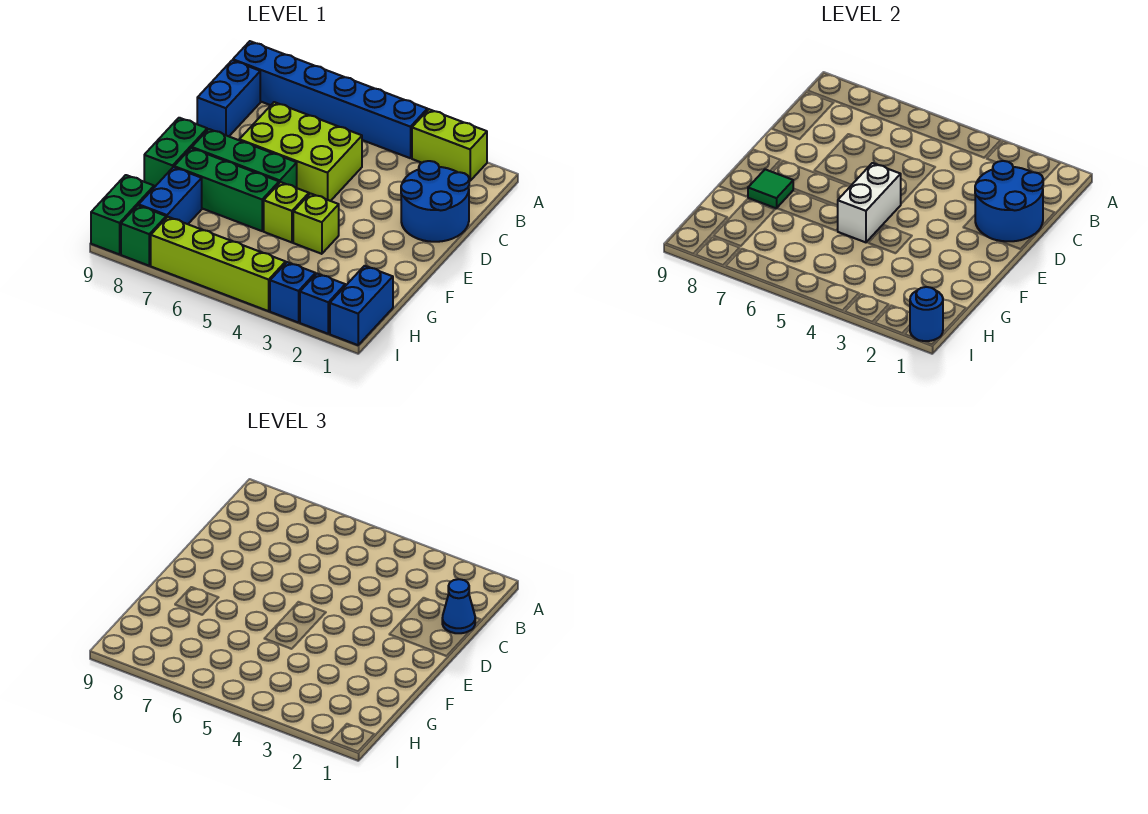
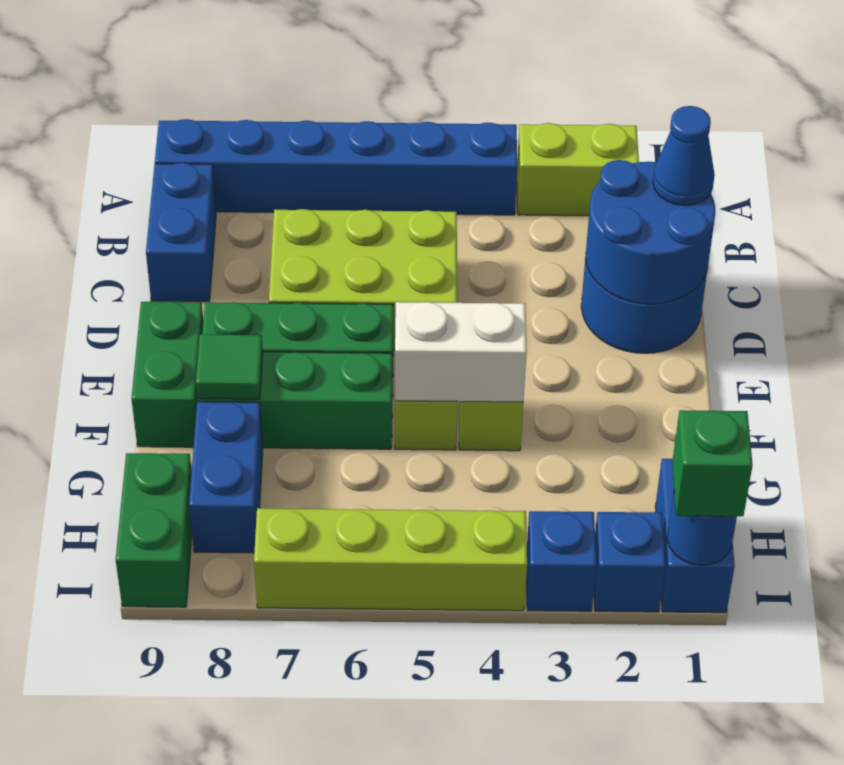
white 1x2 brick [837,163,901,242] -> white 1x2 brick turned to [395,302,527,402]
green 1x1 brick [121,205,166,266] -> green 1x1 brick moved to [672,410,753,516]

